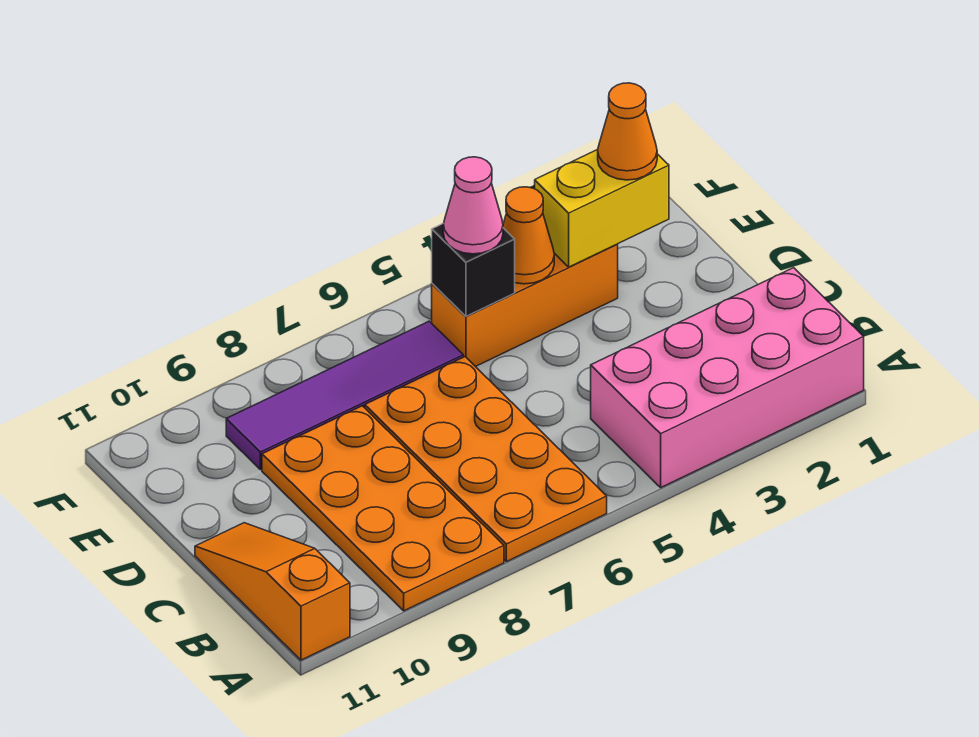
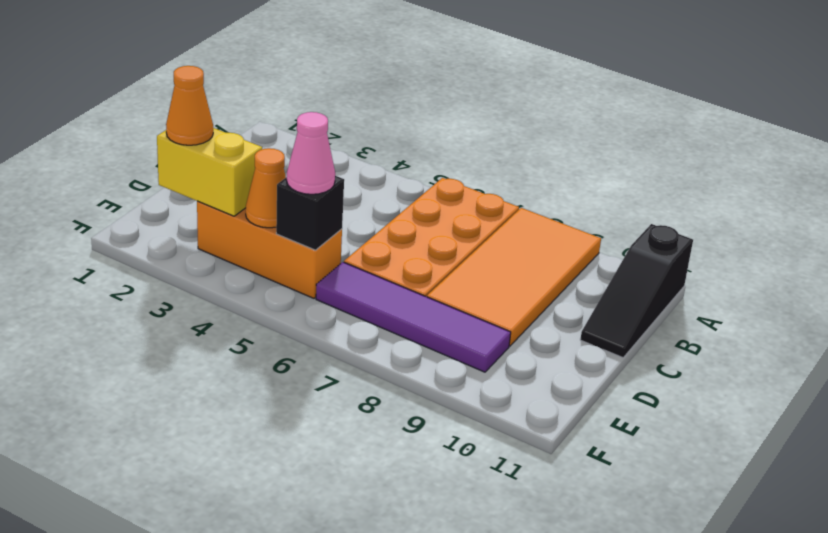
pink 2x4 brick [591,268,864,487] -> none
orange 2x4 plate [262,406,504,611] -> orange 2x4 tile [427,208,601,346]
orange 1x3 slope [195,523,350,660] -> black 1x3 slope [580,224,693,358]

